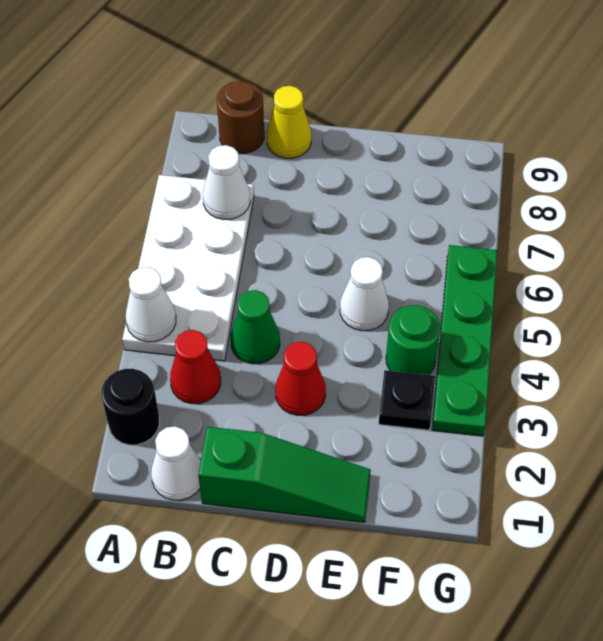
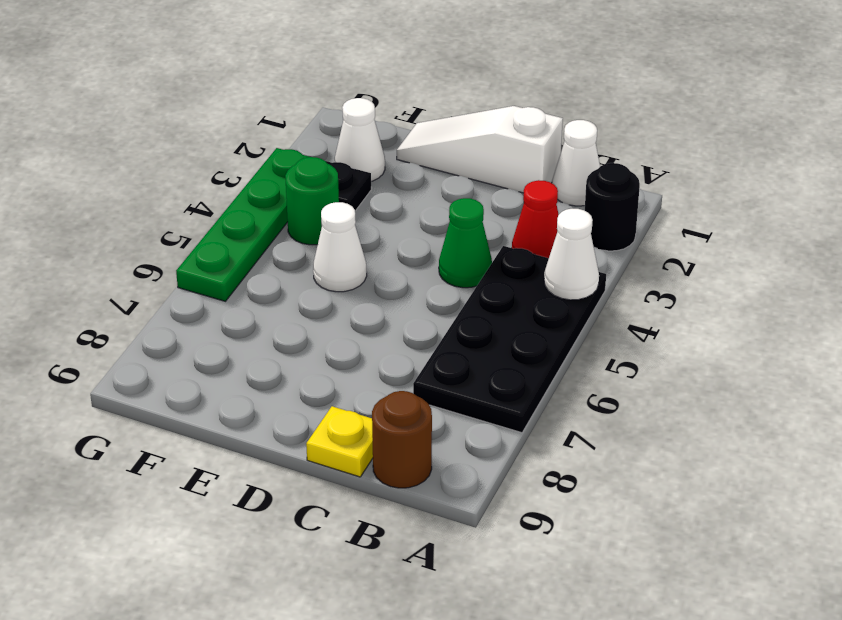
white 2x4 plate [122,175,254,361] -> black 2x4 plate [413,246,606,433]
white 1x1 cone [203,145,250,220] -> white 1x1 cone moved to [335,98,385,181]
green 1x3 slope [198,427,371,522] -> white 1x3 slope [397,106,563,193]
yellow 1x1 cone [266,86,311,158] -> yellow 1x1 plate [306,406,373,477]
red 1x1 cone [275,342,326,416] -> none

